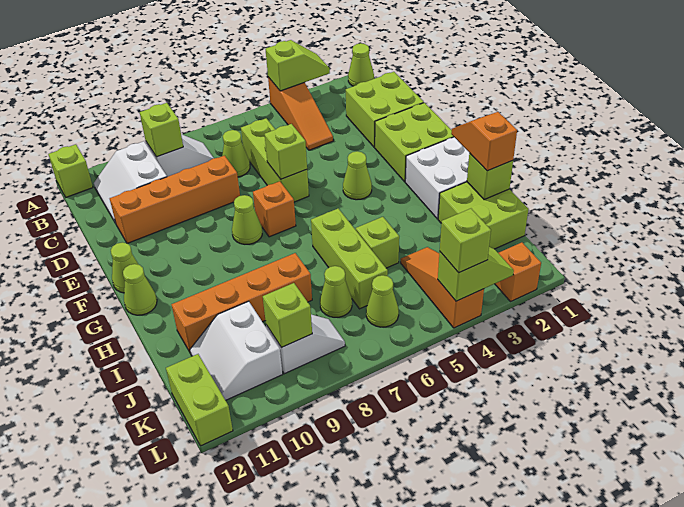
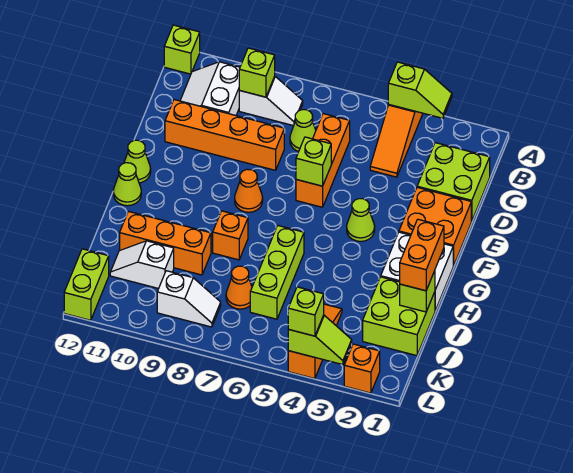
lime 1x1 cone [348,43,374,86] -> none
lime 1x3 brick [241,118,309,202] -> orange 1x3 brick [296,114,350,207]
lime 2x2 brick [375,103,454,182] -> orange 2x2 brick [399,187,471,266]
orange 1x1 brick [253,181,296,237] -> orange 1x1 brick moved to [213,211,248,260]
lime 1x1 cone [232,195,262,244] -> orange 1x1 cone [235,169,263,212]
orange 1x2 slope [451,112,517,171] -> orange 1x2 brick [400,219,444,291]
lime 1x1 brick [356,217,399,268] -> none
orange 1x4 brick [171,253,312,352] -> orange 1x3 brick [120,211,211,275]
lime 1x1 cone [320,266,352,317] -> orange 1x1 cone [226,266,252,309]
white 2x2 slope [190,301,283,400] -> white 1x2 slope [110,241,174,289]
lime 1x1 cone [366,275,399,327] -> none
lime 1x1 brick [263,283,312,348] -> none

